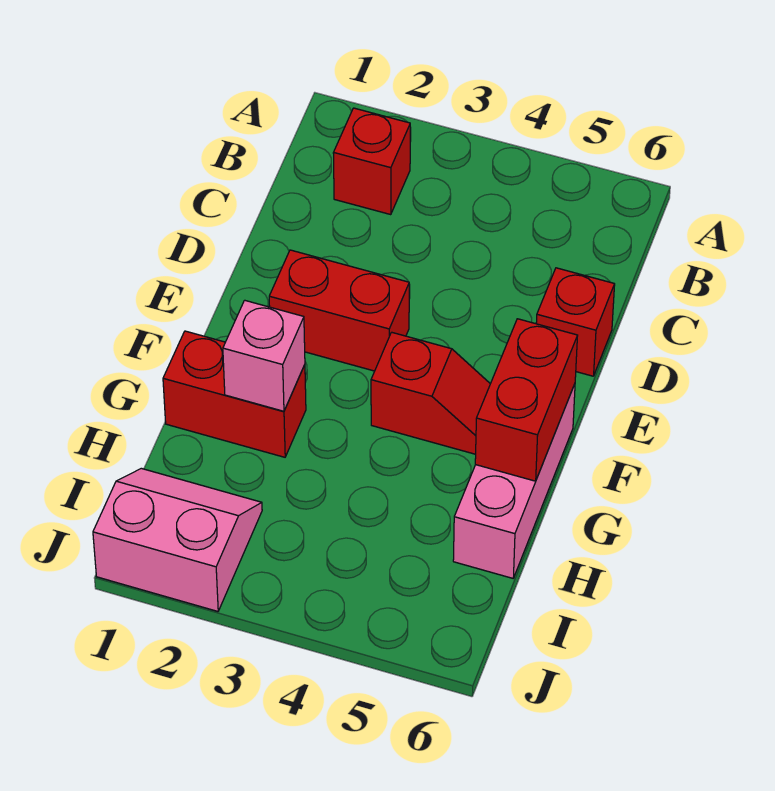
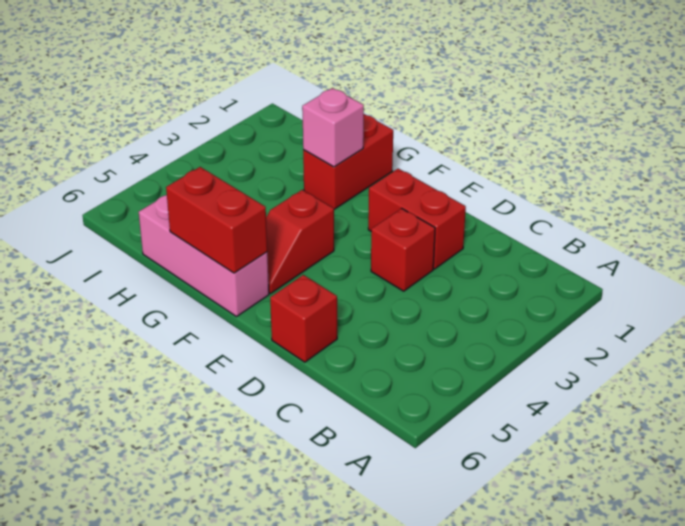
red 1x1 brick [333,108,410,215] -> red 1x1 brick moved to [371,208,435,291]
red 1x2 brick [269,250,409,371] -> red 1x2 brick turned to [368,169,466,269]
pink 2x2 slope [93,468,262,611] -> none

